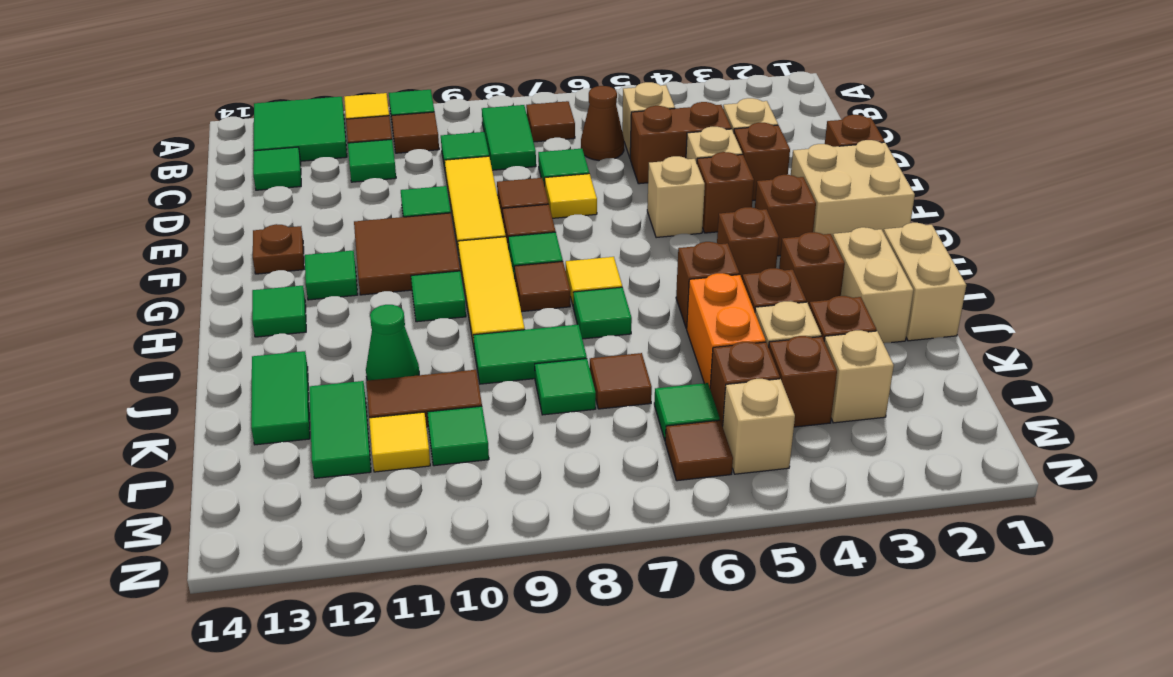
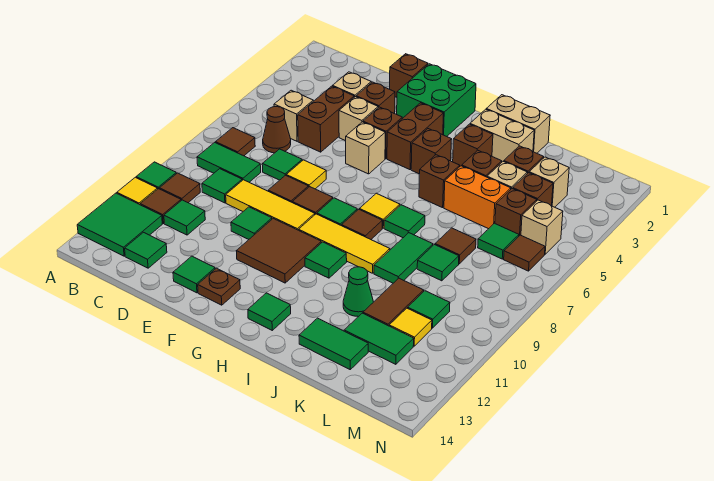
tan 2x2 brick [791,140,915,237] -> green 2x2 brick [397,64,476,136]
brown 1x1 brick [755,175,816,256] -> brown 1x2 brick [387,103,443,170]
green 1x1 tile [305,251,358,300] -> green 1x1 tile moved to [173,256,215,293]

